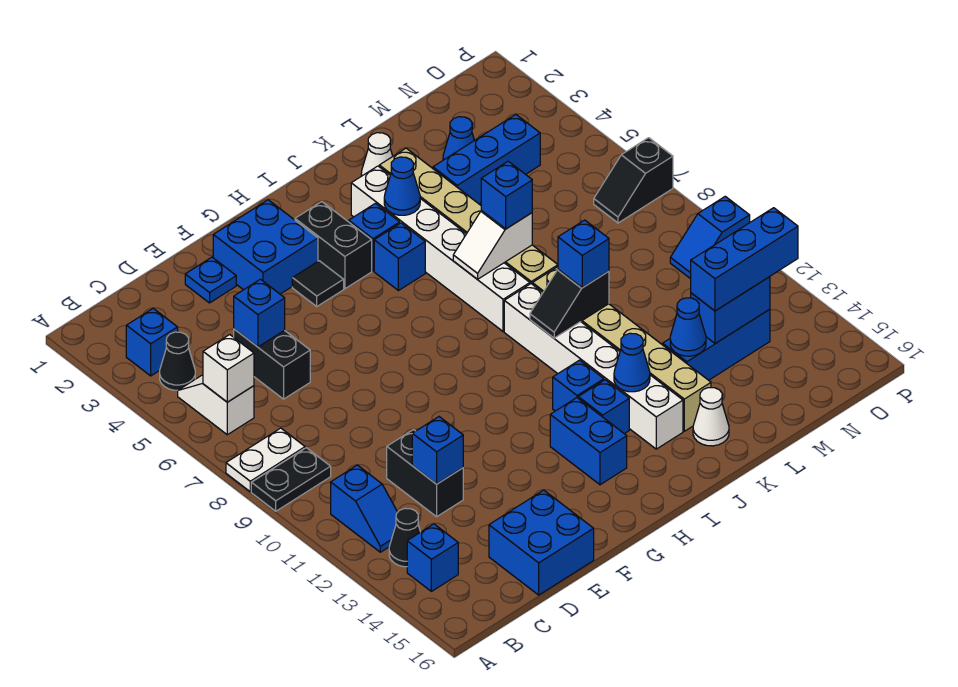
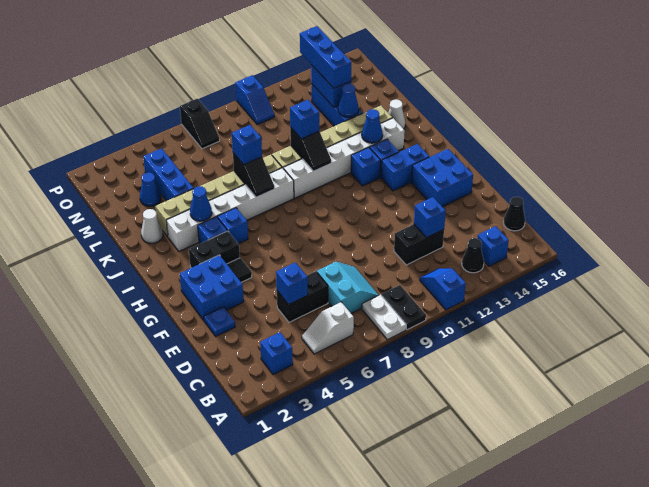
black 1x1 cone [160,332,195,390] -> black 1x1 cone moved to [503,197,525,231]
white 1x1 brick [203,335,254,402] -> none
blue 1x2 slope [331,465,398,552] -> blue 1x2 slope turned to [420,268,466,310]
none -> cyan 2x2 slope [317,262,378,313]
blue 2x2 brick [489,490,594,595] -> blue 2x2 brick moved to [412,149,473,207]
white 1x2 slope [453,211,532,279] -> black 1x2 slope [233,153,274,197]

